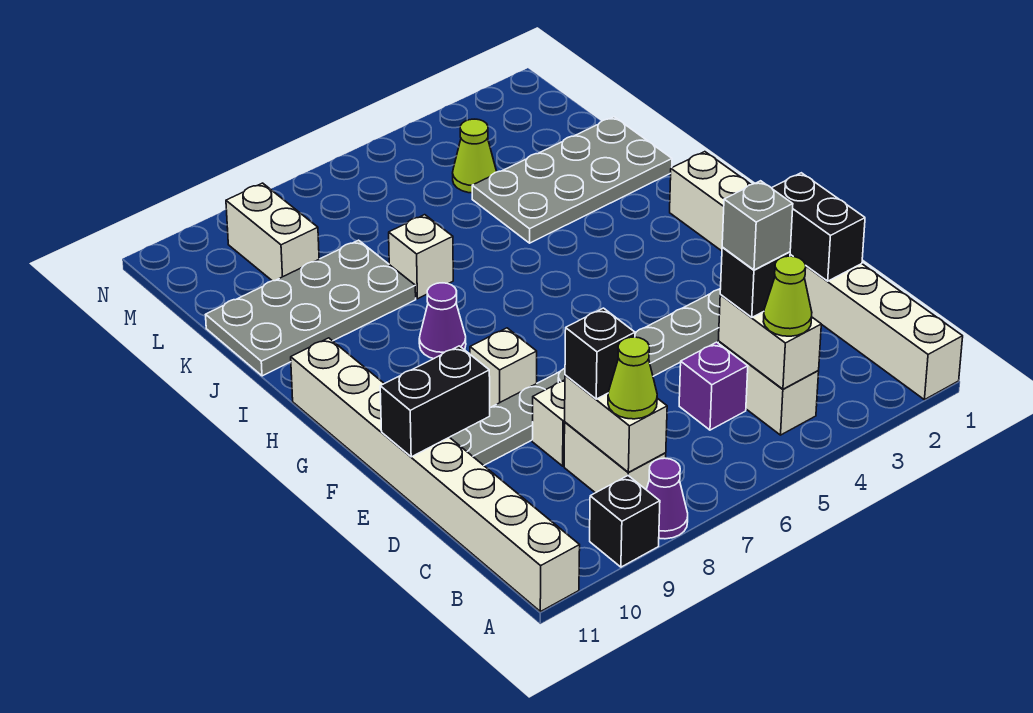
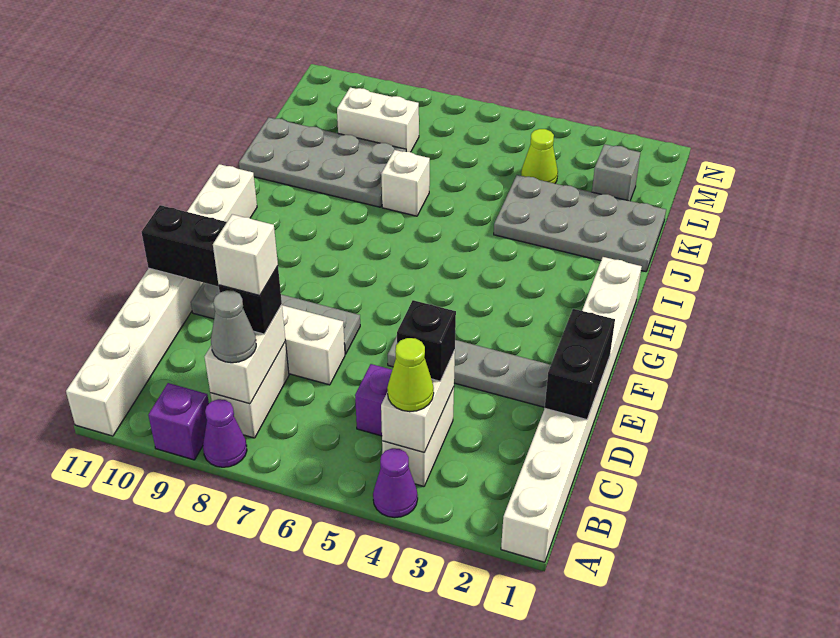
black 1x1 brick [590,476,660,567] -> purple 1x1 brick [148,383,209,460]
lime 1x1 cone [608,337,657,419] -> grey 1x1 cone [211,290,256,363]
grey 1x1 brick [722,181,793,270] -> grey 1x1 brick moved to [592,144,640,201]
white 1x1 brick [470,328,537,407] -> white 1x1 brick moved to [213,214,278,296]
purple 1x1 cone [419,283,466,359] -> purple 1x1 cone moved to [373,448,418,518]
white 1x2 brick [226,183,319,281] -> white 1x2 brick turned to [337,87,419,152]

